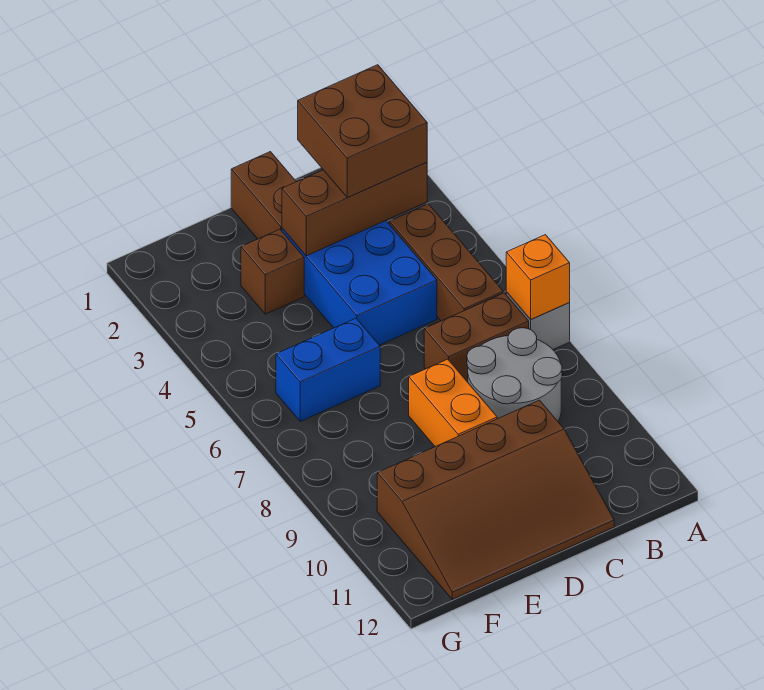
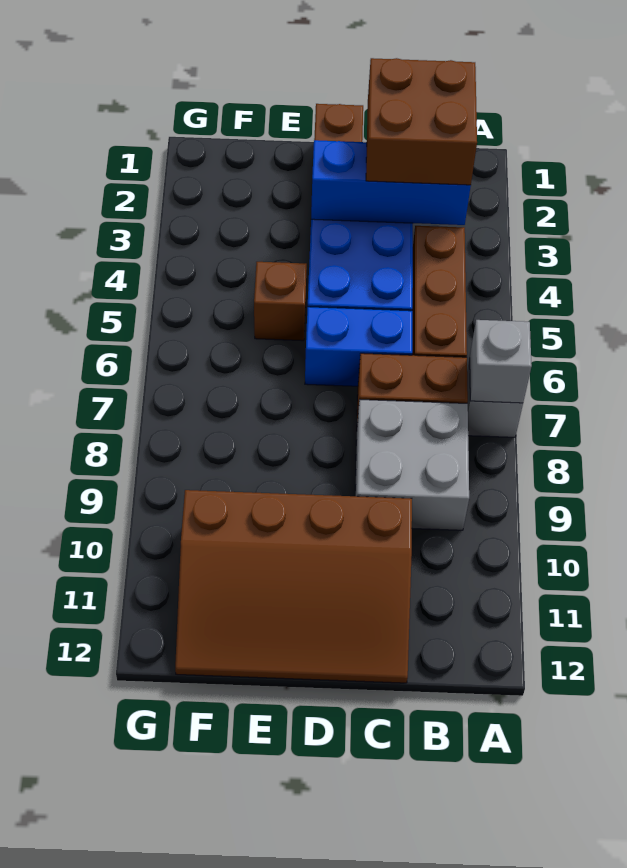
orange 1x1 brick [506,235,570,320] -> grey 1x1 brick [470,320,532,403]
brown 1x3 brick [282,163,427,256] -> blue 1x3 brick [311,140,471,225]
grey 2x2 round brick [467,328,562,421] -> grey 2x2 brick [355,399,469,530]
orange 1x2 brick [409,359,497,447] -> none
brown 1x1 brick [241,229,304,314] -> brown 1x1 brick moved to [254,262,307,341]
blue 1x2 brick [276,318,380,421] -> blue 1x2 brick moved to [305,307,412,386]

